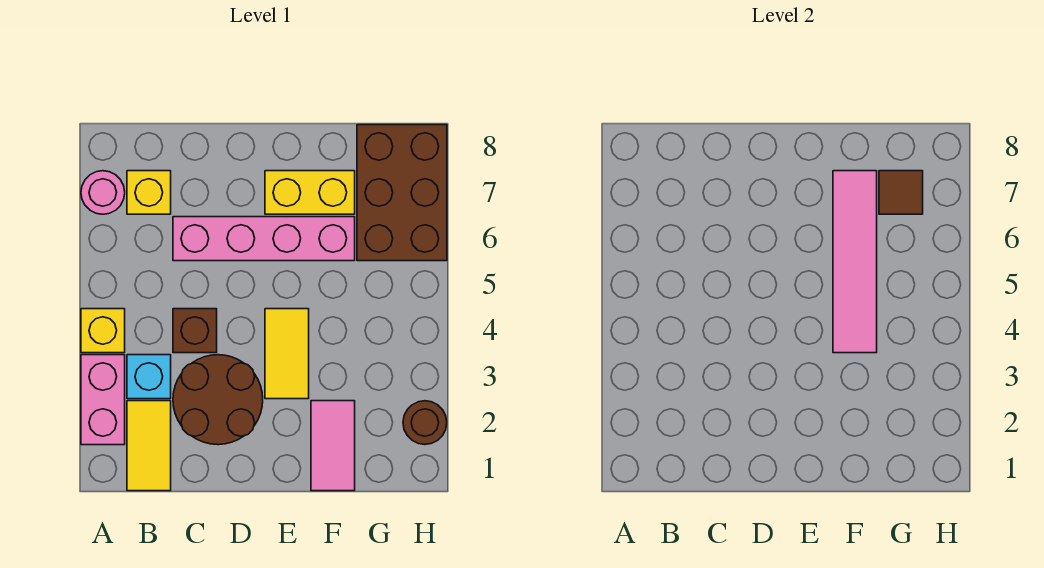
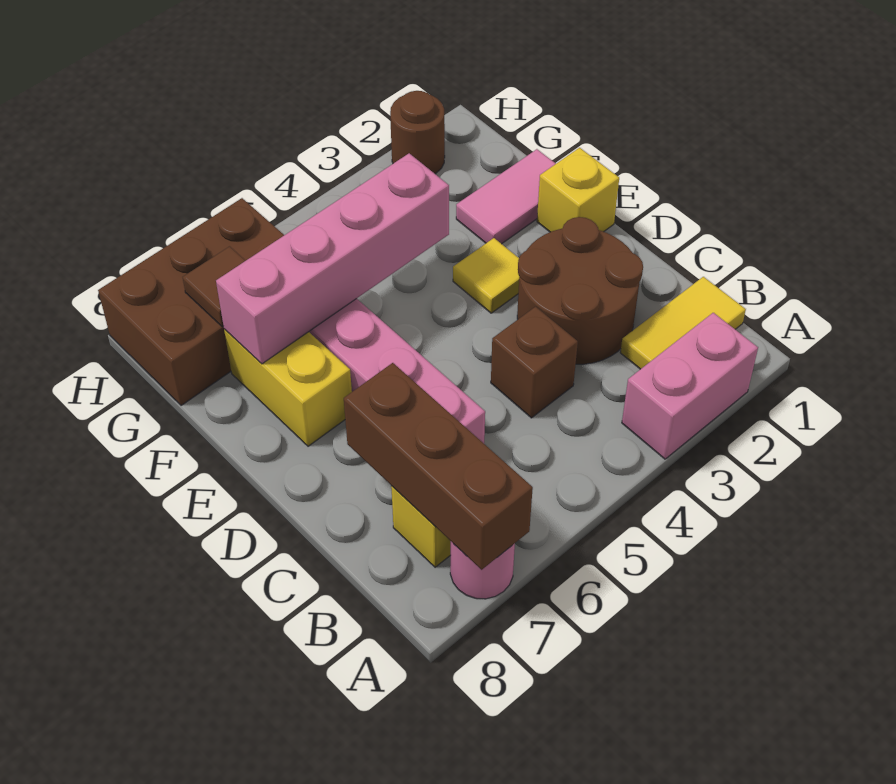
yellow 1x1 brick [81,309,125,353] -> yellow 1x1 brick moved to [537,148,619,232]
none -> brown 1x3 brick [344,363,533,570]
cyan 1x1 brick [127,355,171,399] -> none
yellow 1x2 tile [265,309,309,399] -> yellow 1x1 tile [453,238,519,313]
pink 1x4 tile [833,171,877,353] -> pink 1x4 brick [216,153,449,364]

